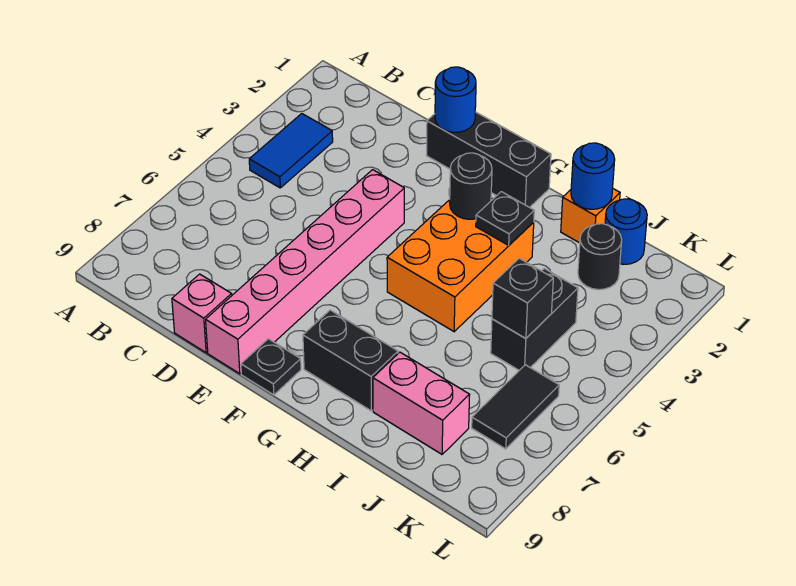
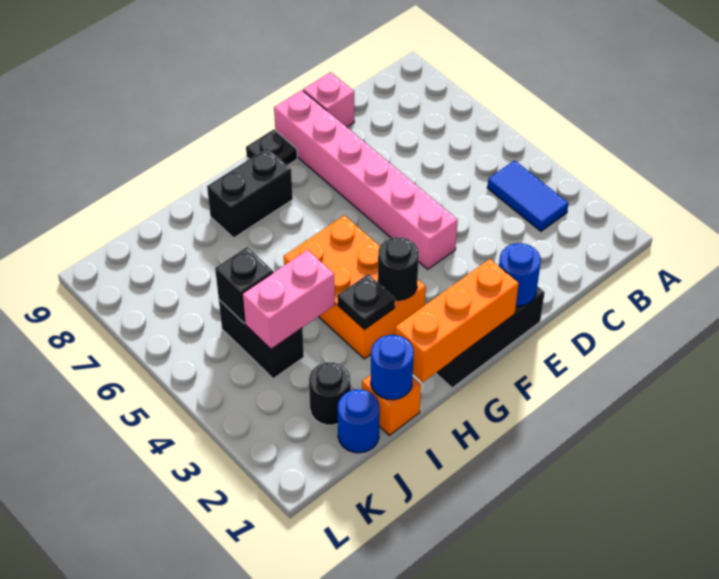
none -> orange 1x3 brick [395,259,519,382]
pink 1x2 brick [373,352,470,454] -> pink 1x2 brick moved to [242,250,335,349]
black 1x2 tile [472,365,559,449] -> none

